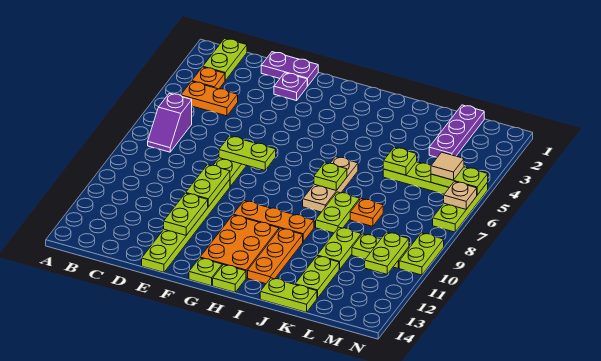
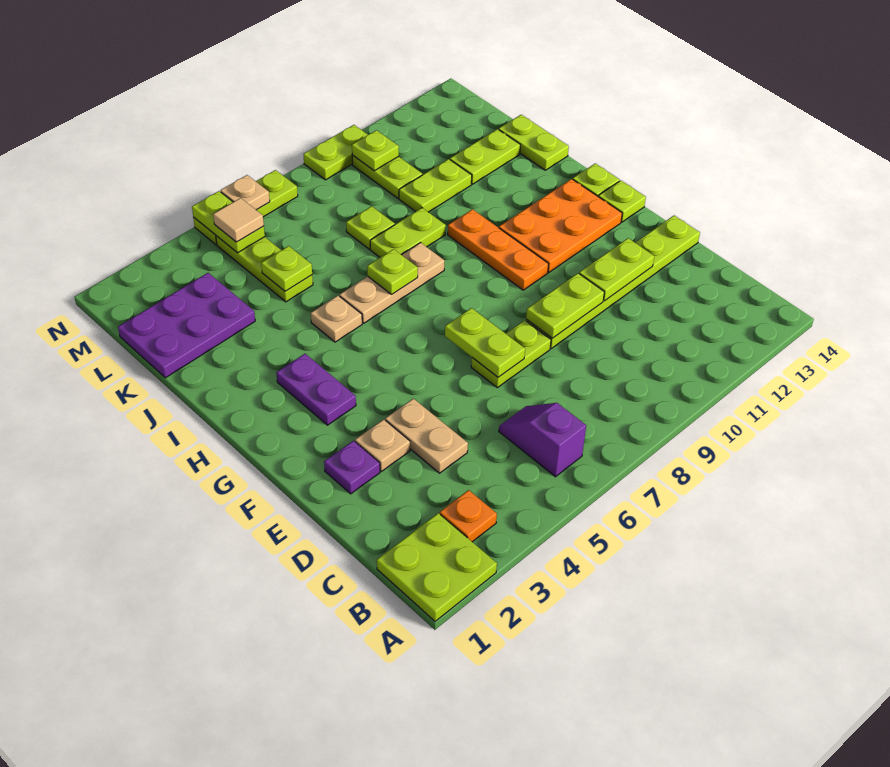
lime 1x2 plate [203,38,247,80] -> lime 2x2 plate [377,513,497,621]
orange 1x2 plate [181,81,238,116] -> none
purple 1x2 slope [148,93,192,152] -> purple 1x2 slope turned to [499,403,586,477]
purple 1x2 plate [261,52,318,86] -> purple 1x2 plate moved to [276,354,356,425]
none -> tan 1x2 plate [385,399,468,473]
none -> tan 1x1 plate [355,419,410,471]
none -> tan 1x1 plate [311,296,362,342]
orange 1x3 plate [248,228,303,284] -> none
orange 1x1 plate [350,199,383,227] -> lime 1x1 plate [346,206,395,249]
purple 1x3 plate [429,105,484,157] -> purple 2x3 plate [118,273,255,378]
lime 1x2 plate [365,232,409,274] -> lime 1x1 plate [352,130,399,171]

